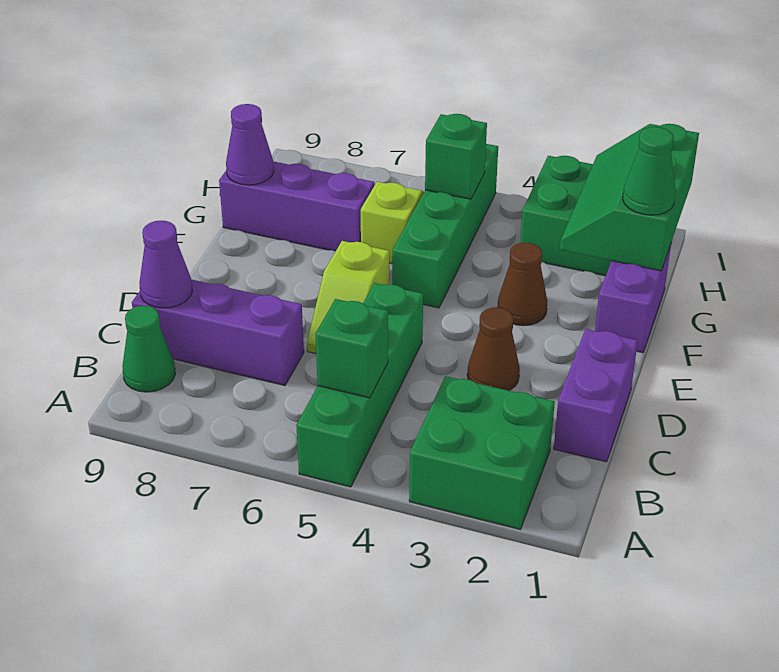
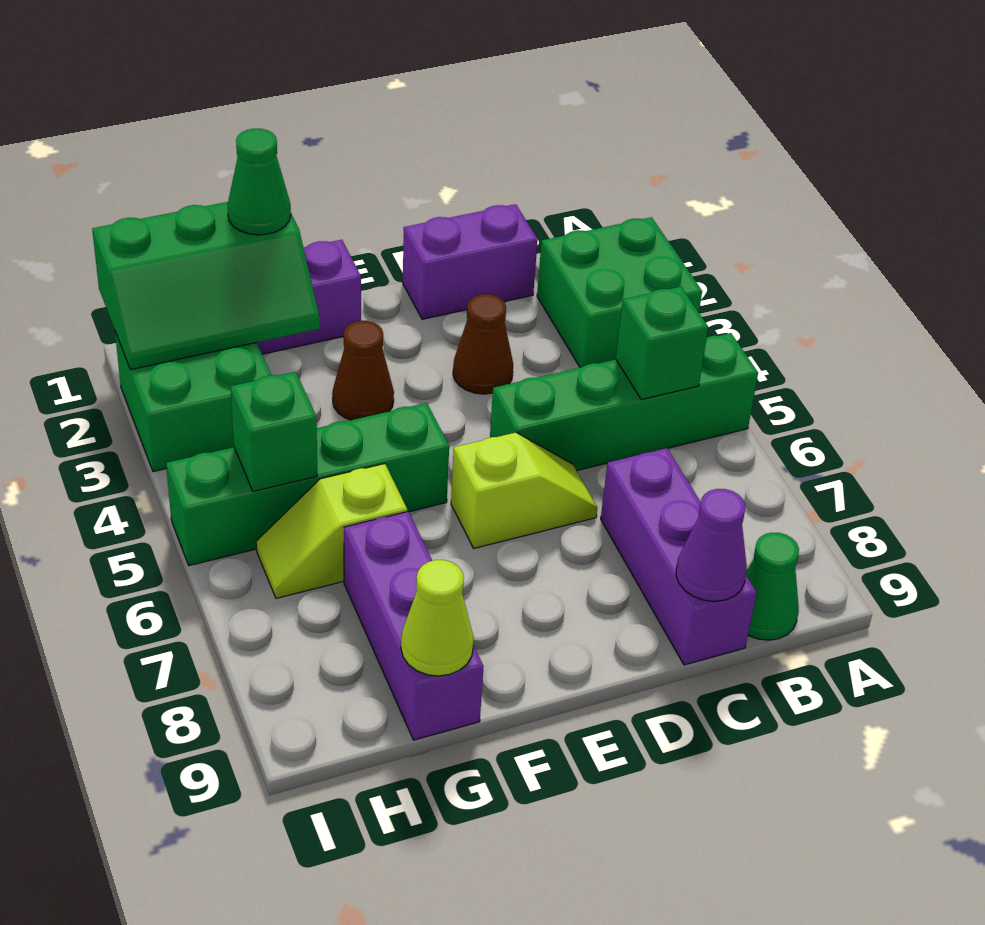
purple 1x1 cone [226,104,274,185] -> lime 1x1 cone [401,560,474,676]

